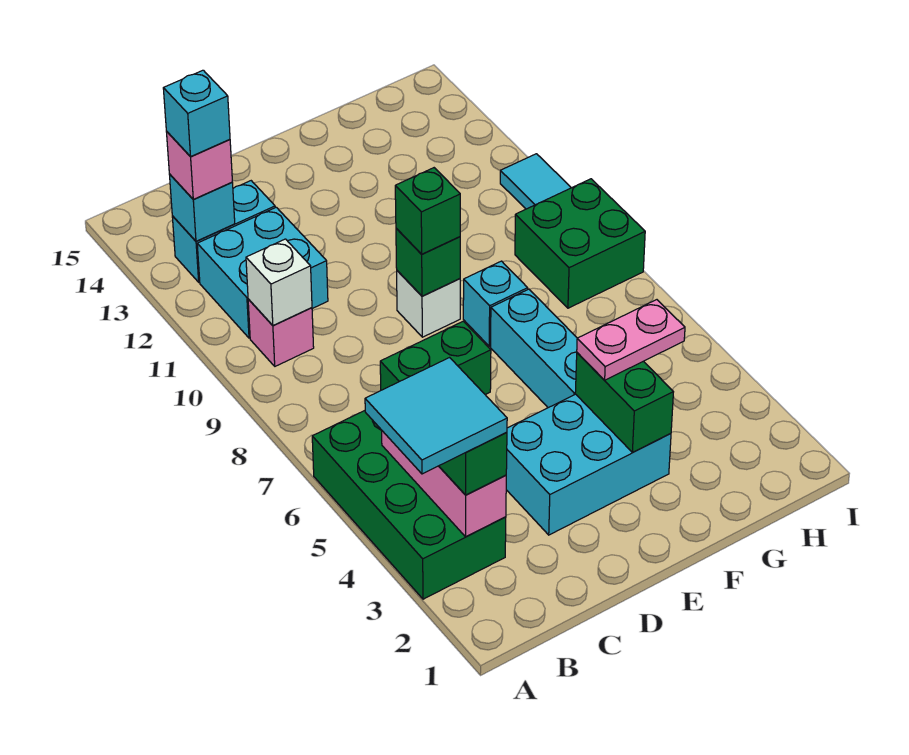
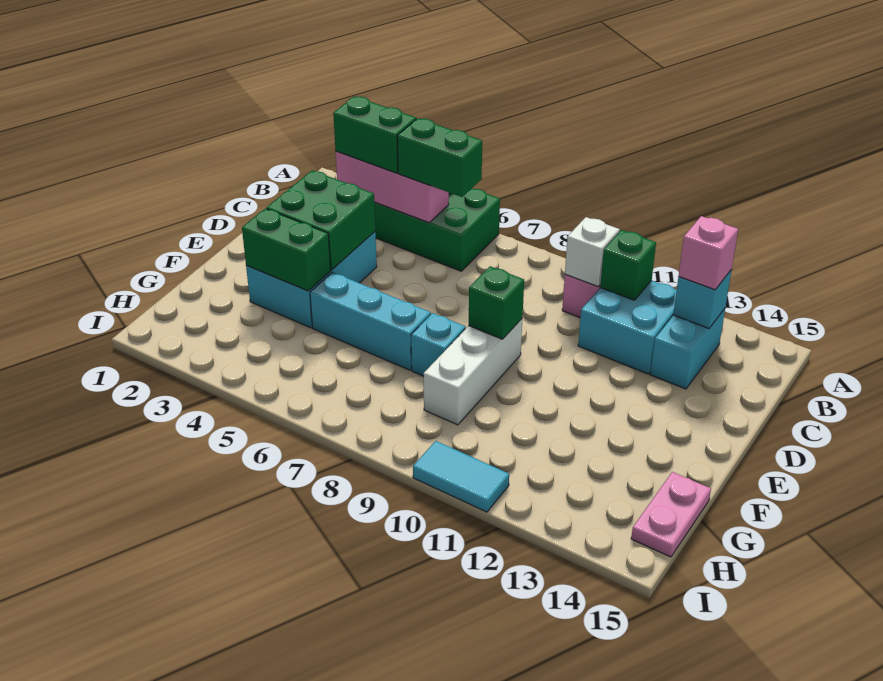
cyan 2x2 tile [365,358,507,474] -> none
green 1x2 brick [380,321,491,395] -> green 1x2 brick turned to [397,118,482,197]
cyan 1x1 brick [163,70,230,157] -> none
white 1x1 brick [397,271,460,337] -> white 1x3 brick [424,319,522,425]
green 1x1 brick [395,168,460,254] -> green 1x1 brick moved to [600,230,656,300]
pink 1x2 plate [577,300,685,380] -> pink 1x2 plate moved to [631,472,711,557]
green 2x2 brick [515,179,645,308] -> green 2x2 brick moved to [267,170,375,270]

